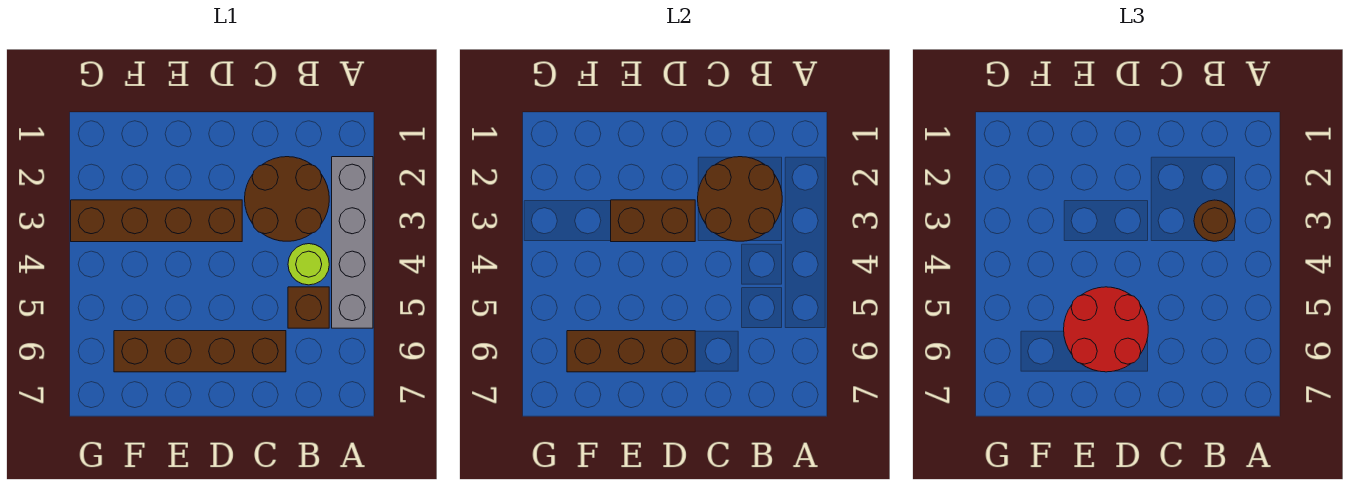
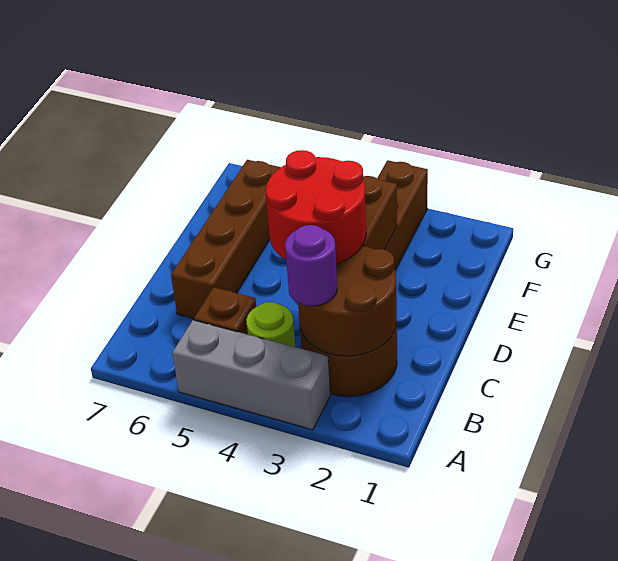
grey 1x4 brick [332,157,373,328] -> grey 1x3 brick [172,320,330,430]
brown 1x1 round brick [1194,200,1235,241] -> purple 1x1 round brick [285,225,337,306]
red 2x2 round brick [1064,287,1148,372] -> red 2x2 round brick moved to [266,150,366,264]
brown 1x3 brick [567,331,695,372] -> none

